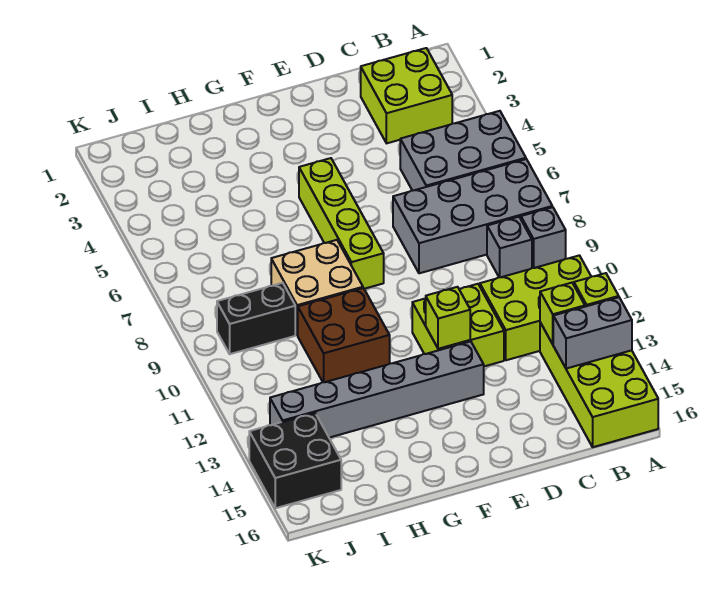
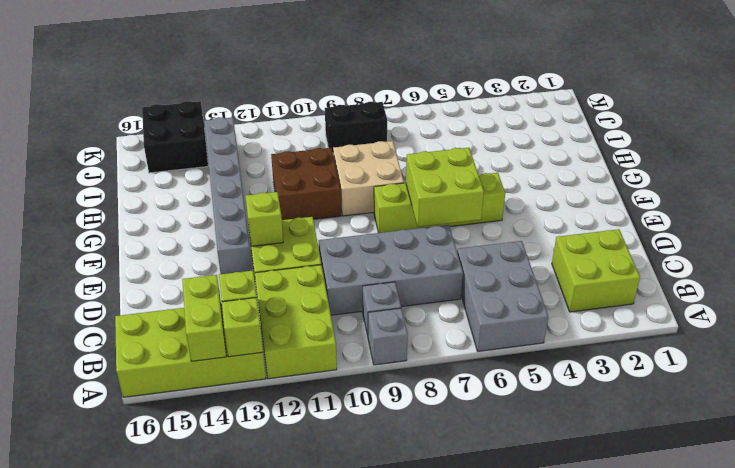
grey 2x4 brick [393,159,552,273] -> grey 2x4 brick turned to [319,225,463,315]
grey 1x2 brick [553,297,632,369] -> lime 1x2 brick [182,275,226,361]
none -> lime 2x2 brick [406,148,484,227]
black 1x2 brick [217,283,295,354] -> black 1x2 brick turned to [325,102,387,152]

